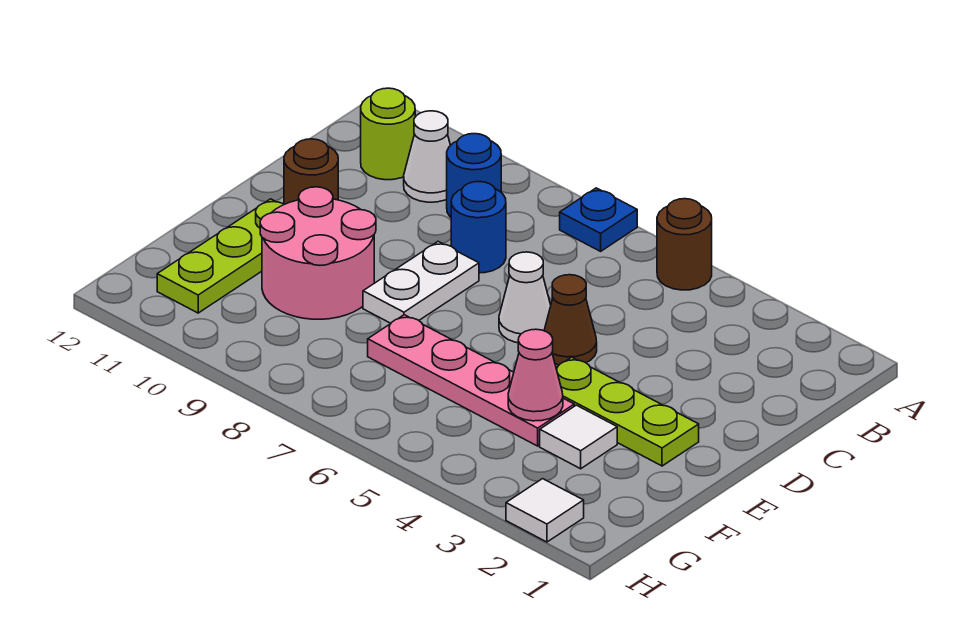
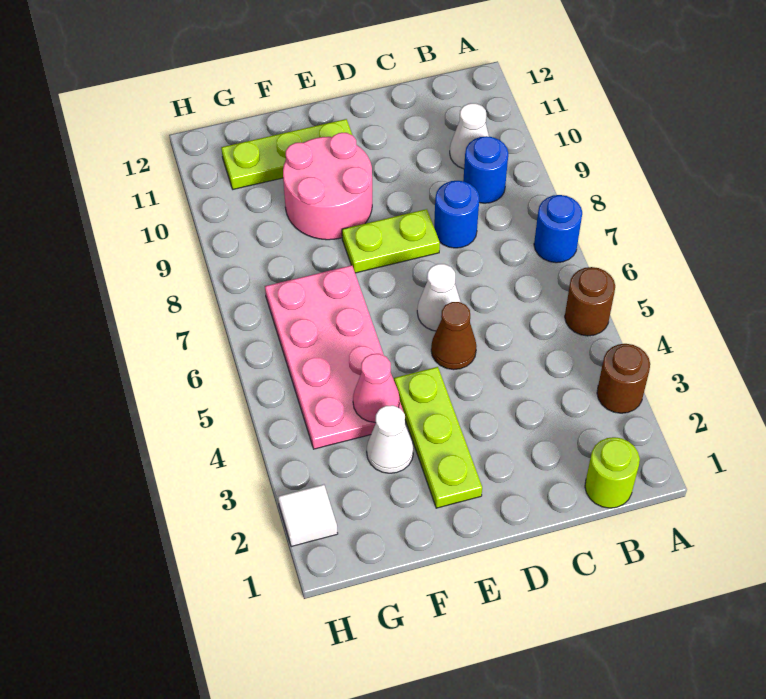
blue 1x1 plate [560,188,637,251] -> blue 1x1 round brick [534,195,582,263]
lime 1x1 round brick [361,88,415,180] -> lime 1x1 round brick moved to [585,437,640,508]
white 1x2 plate [363,242,479,323] -> lime 1x2 plate [342,209,440,273]
brown 1x1 round brick [284,139,338,204] -> brown 1x1 round brick moved to [597,344,650,413]
white 1x1 tile [540,405,617,469] -> white 1x1 cone [367,405,414,473]
pink 1x4 plate [368,315,574,446] -> pink 2x4 plate [265,265,403,449]

